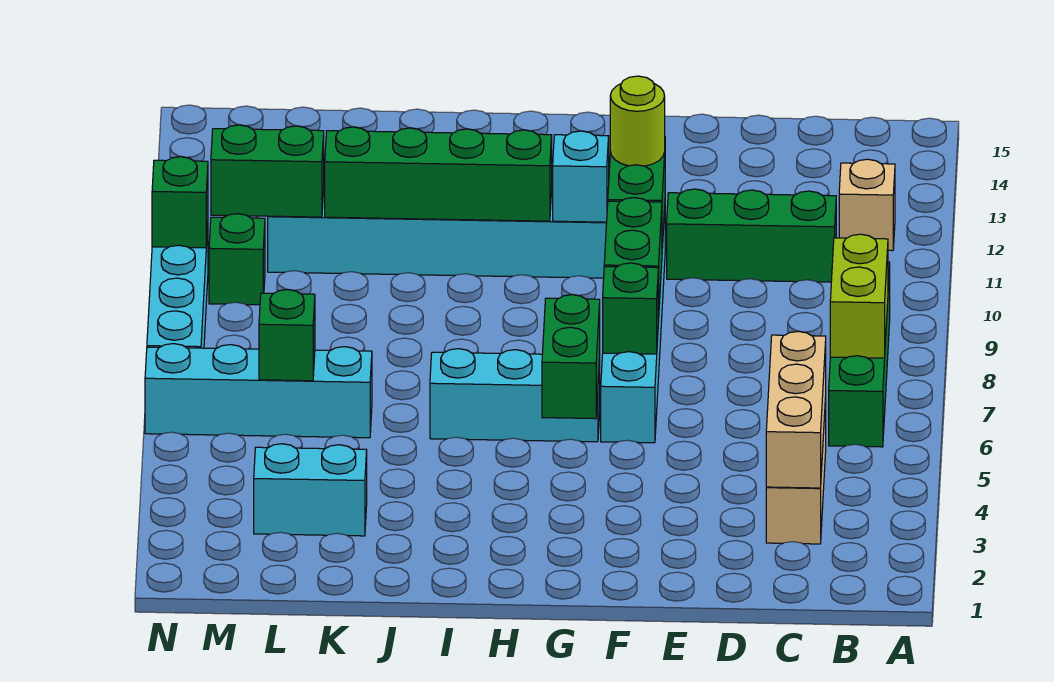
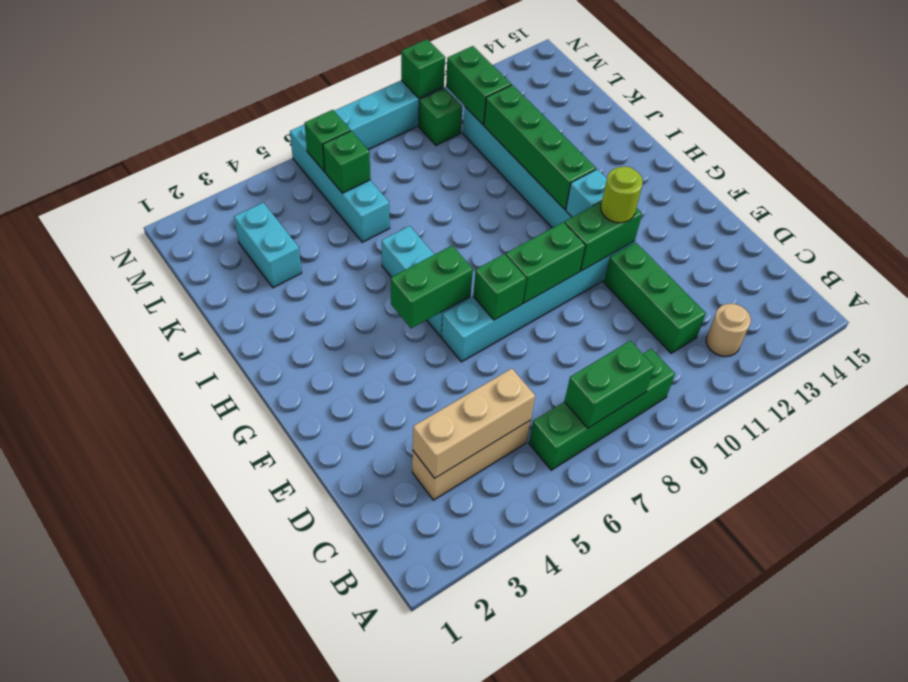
lime 1x2 brick [830,234,888,358] -> green 1x2 brick [564,341,655,428]
tan 1x1 brick [839,159,895,251] -> tan 1x1 round brick [706,304,751,356]
none -> green 1x1 brick [304,110,351,171]

